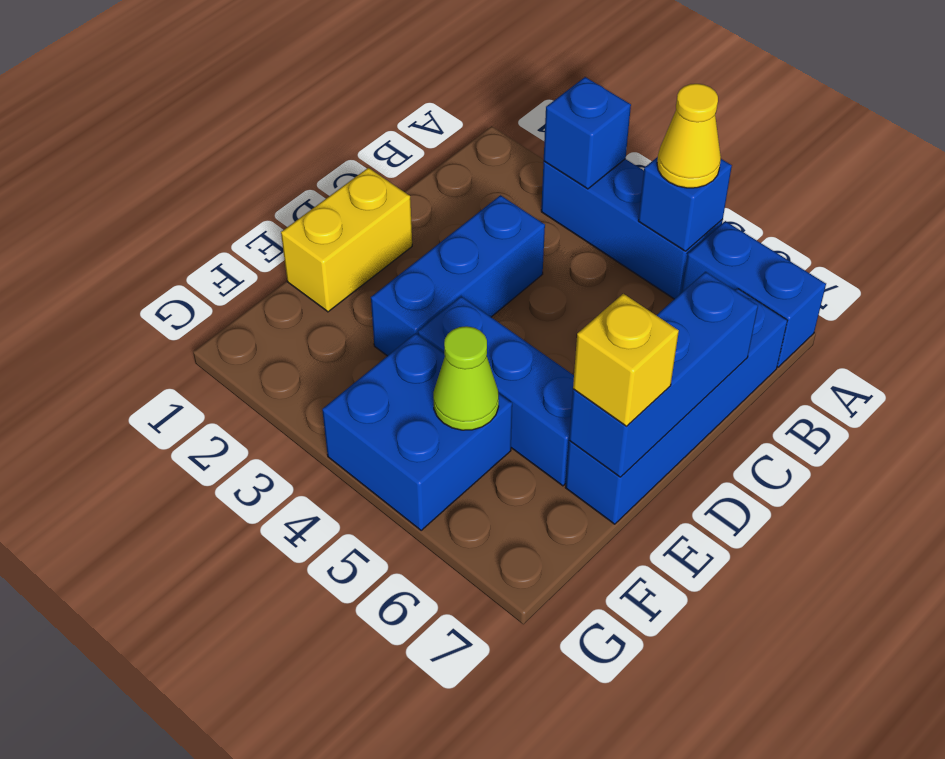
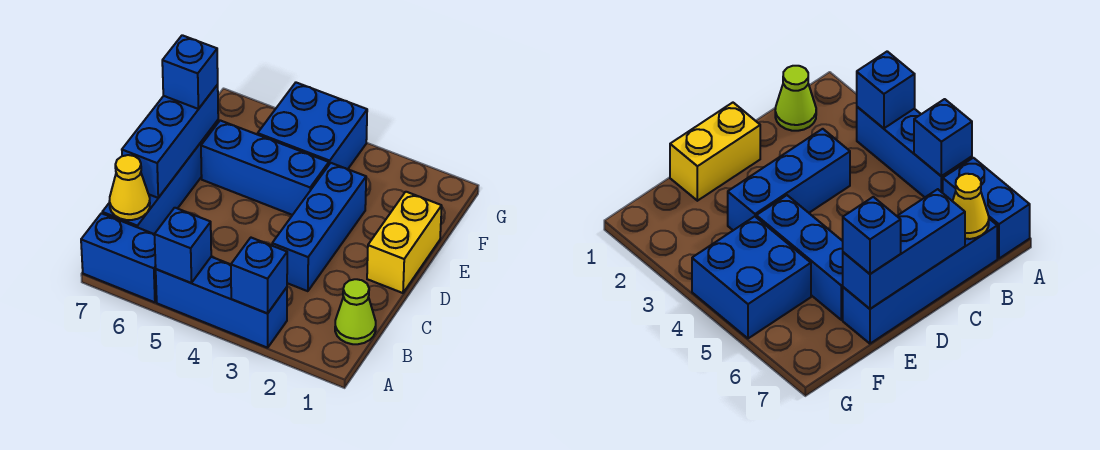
yellow 1x1 cone [657,84,721,188] -> yellow 1x1 cone moved to [109,155,150,220]
yellow 1x1 brick [573,294,679,426] -> blue 1x1 brick [162,35,218,109]
lime 1x1 cone [433,326,499,430] -> lime 1x1 cone moved to [335,279,376,344]

